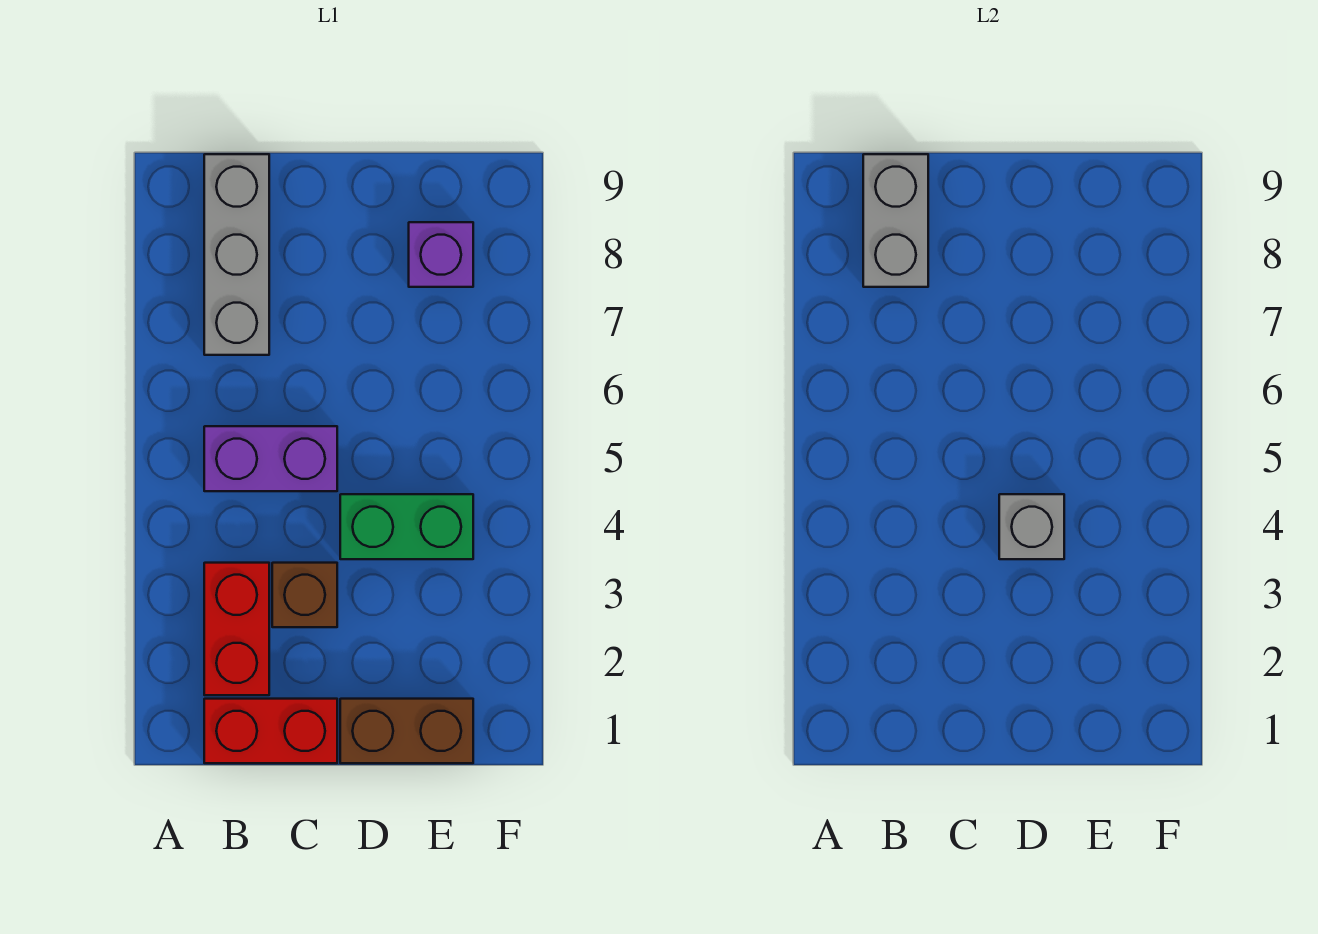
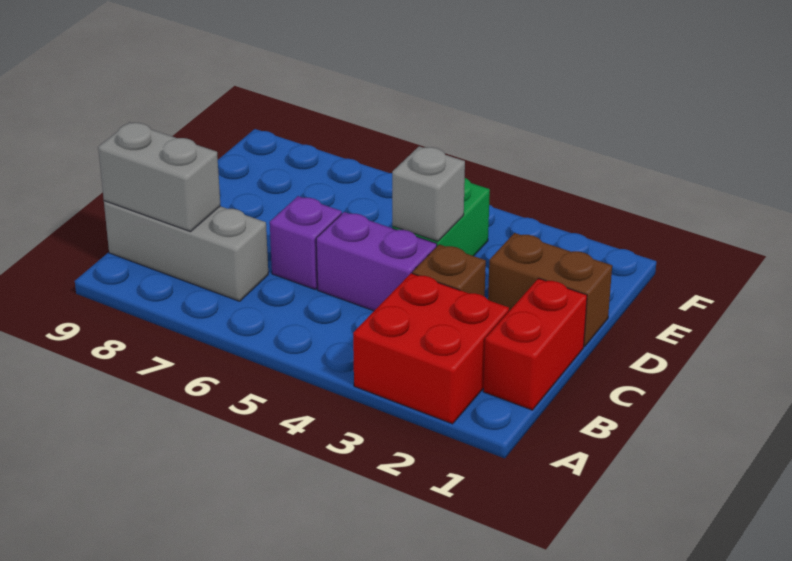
red 1x2 brick [204,563,269,695] -> red 2x2 brick [353,273,509,424]
purple 1x2 brick [204,426,337,491] -> purple 1x2 brick turned to [316,212,437,311]
brown 1x2 brick [340,699,473,763] -> brown 1x2 brick turned to [488,233,612,347]
purple 1x1 brick [409,222,473,287] -> purple 1x1 brick moved to [270,196,342,290]

